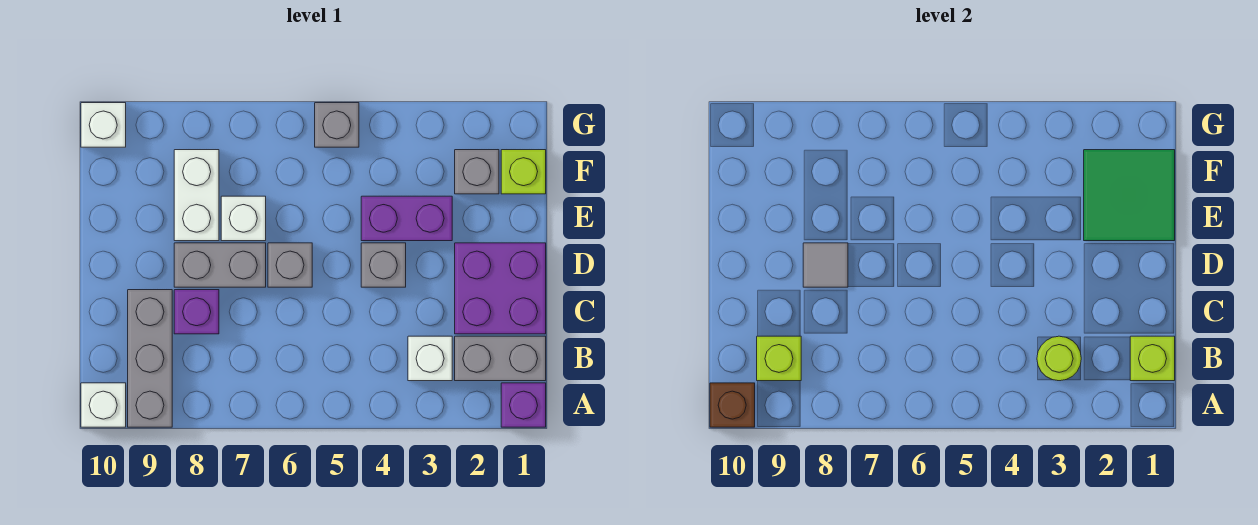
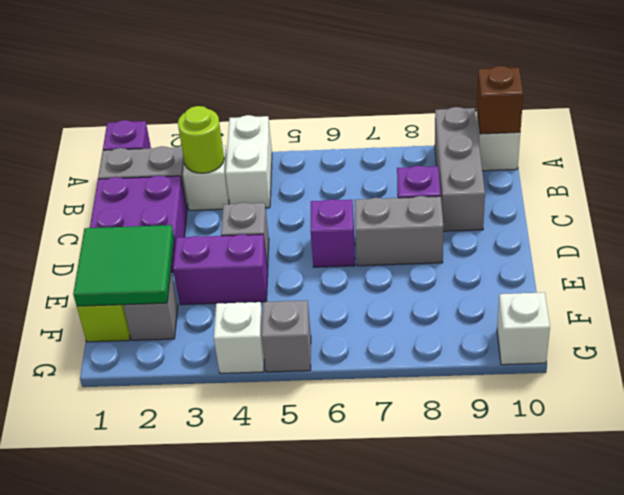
lime 1x1 brick [1130,336,1175,381] -> none
lime 1x1 brick [757,336,801,381] -> none
grey 1x1 brick [268,243,312,287] -> purple 1x1 brick [310,199,355,267]
grey 1x1 tile [803,243,848,287] -> none
white 1x1 brick [221,196,266,241] -> white 1x1 brick moved to [214,302,264,373]
white 1x2 brick [174,150,219,241] -> white 1x2 brick moved to [225,115,272,208]

